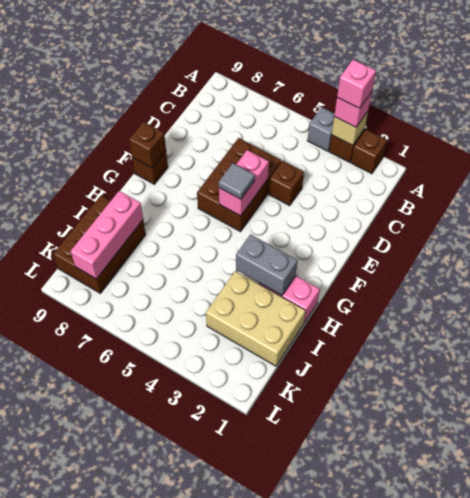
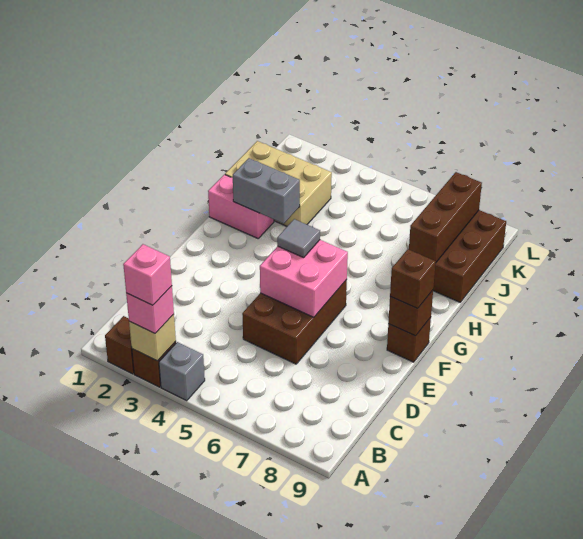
brown 1x1 brick [269,161,304,206] -> brown 1x1 brick moved to [390,249,436,308]
pink 1x2 brick [219,150,269,216] -> pink 2x2 brick [260,240,348,317]
pink 1x3 brick [71,191,143,279] -> brown 1x3 brick [409,172,482,262]

